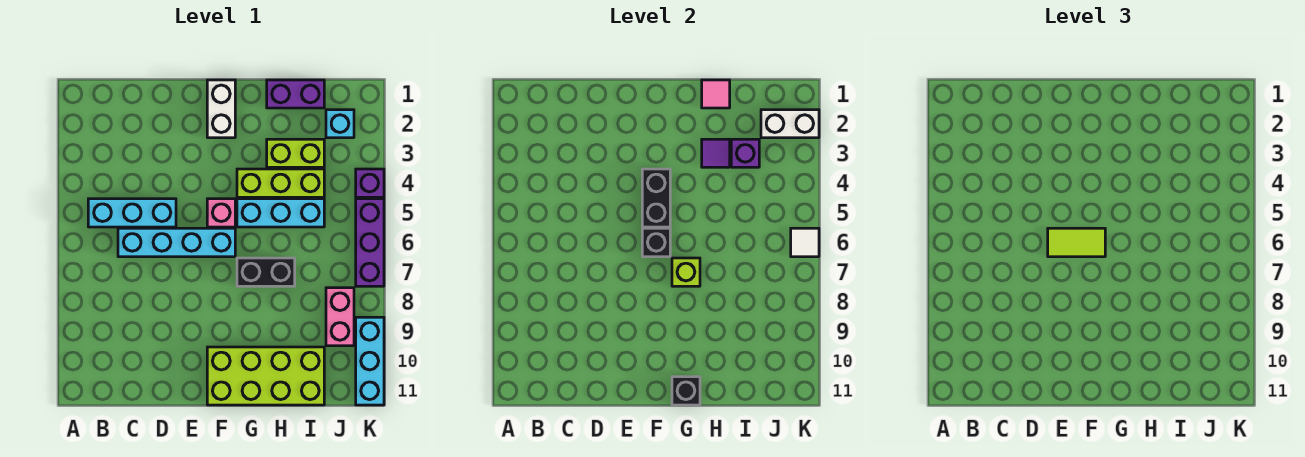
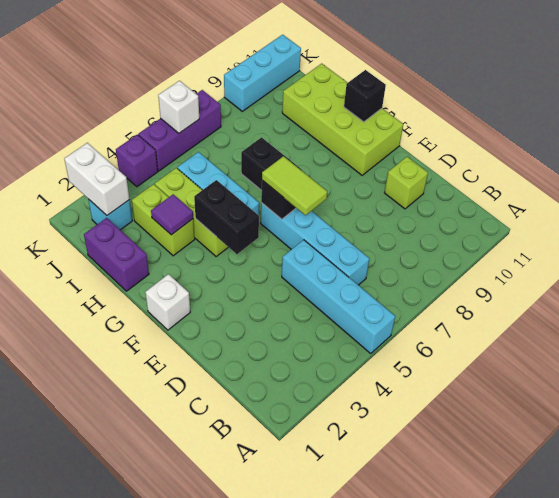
cyan 1x3 brick [88,199,176,227] -> cyan 1x4 brick [282,240,395,353]
white 1x2 brick [207,80,235,138] -> white 1x1 brick [145,274,190,330]
black 1x2 brick [642,169,670,227] -> black 1x2 brick turned to [194,180,259,254]
pink 1x1 brick [207,199,235,227] -> none
lime 1x1 brick [672,258,700,286] -> lime 1x1 brick moved to [385,157,428,209]
pink 1x1 tile [702,80,730,108] -> none
purple 1x1 brick [731,139,759,167] -> none
pink 1x2 brick [326,288,354,346] -> none
white 1x1 tile [791,228,819,257] -> white 1x1 brick [158,81,199,133]

